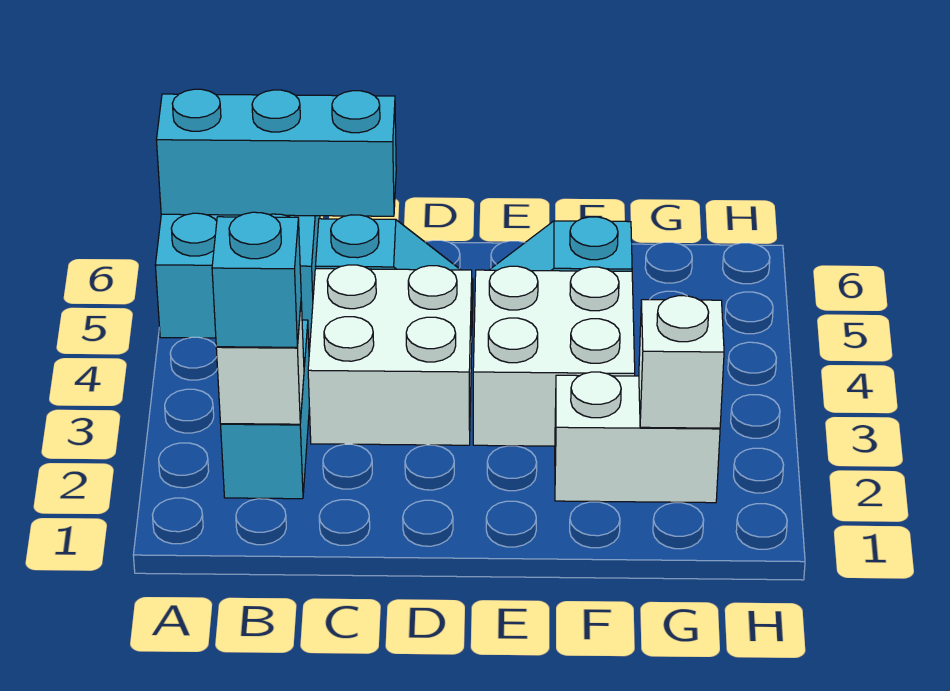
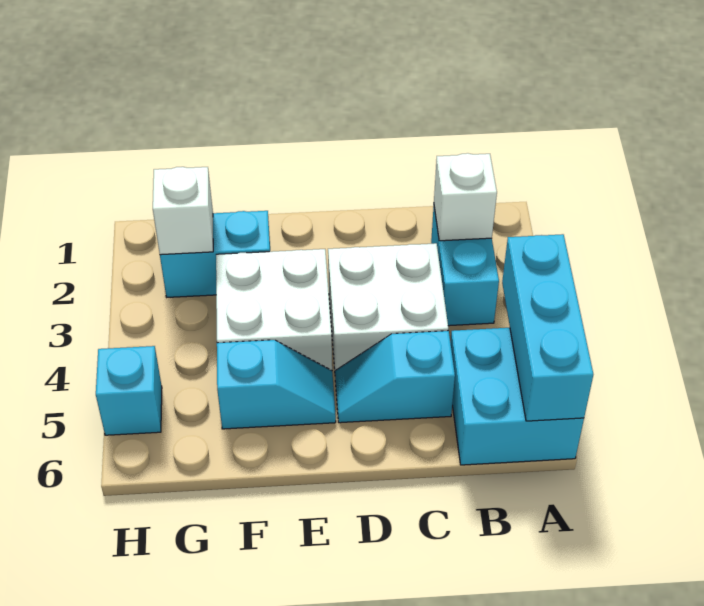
cyan 1x3 brick [157,89,396,216] -> cyan 1x3 brick turned to [502,234,593,421]
cyan 1x1 brick [212,212,301,347] -> cyan 1x1 brick moved to [96,346,162,435]
white 1x2 brick [555,372,720,503] -> cyan 1x2 brick [160,211,270,297]

